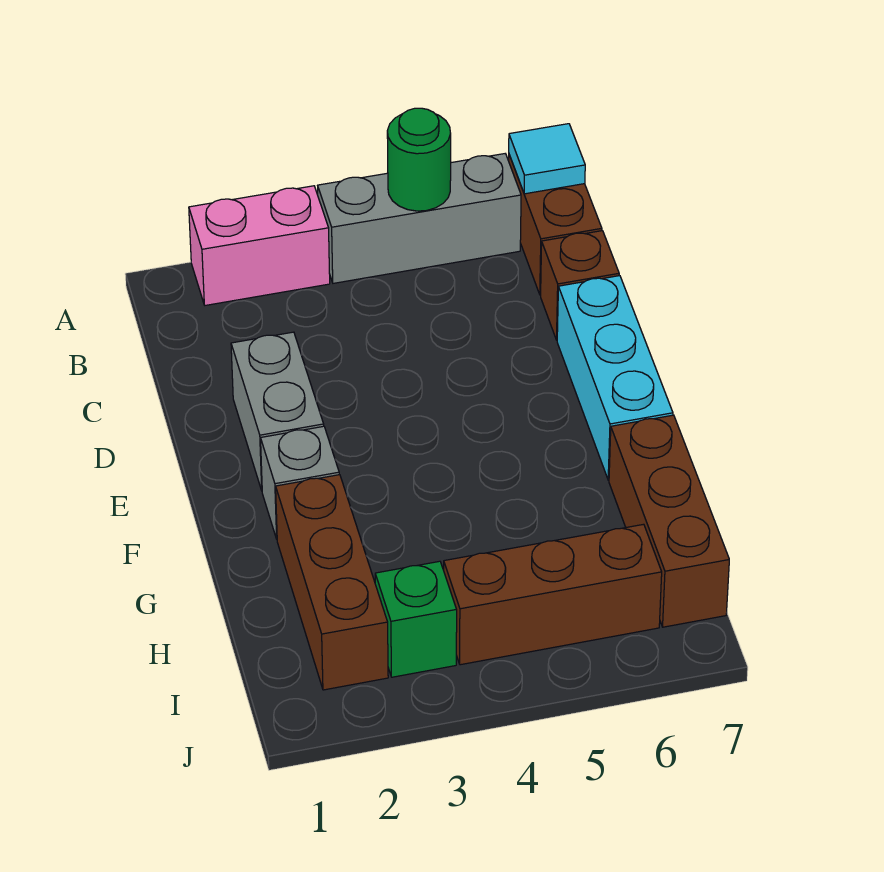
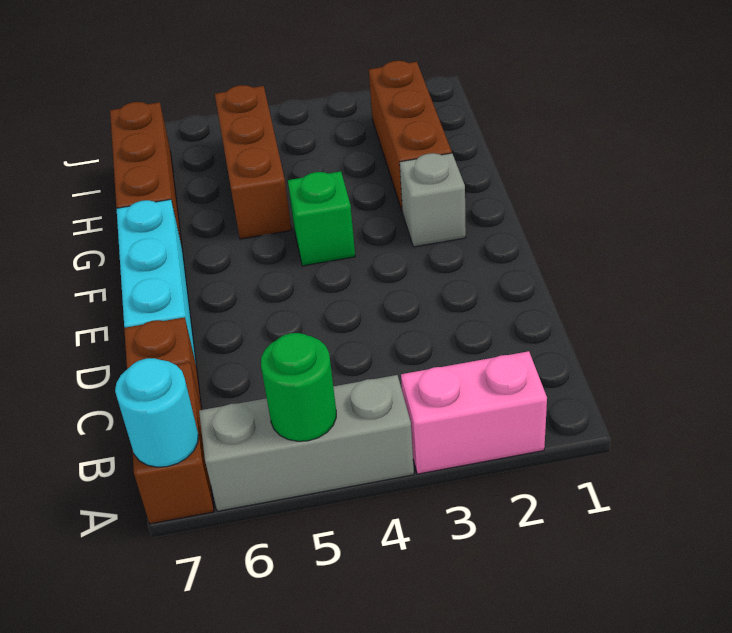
cyan 1x1 tile [509,124,585,194] -> cyan 1x1 round brick [115,358,198,467]
grey 1x2 brick [231,332,324,490] -> none
green 1x1 brick [375,561,457,677] -> green 1x1 brick moved to [288,171,355,266]
brown 1x3 brick [444,524,662,665] -> brown 1x3 brick turned to [215,85,292,239]

